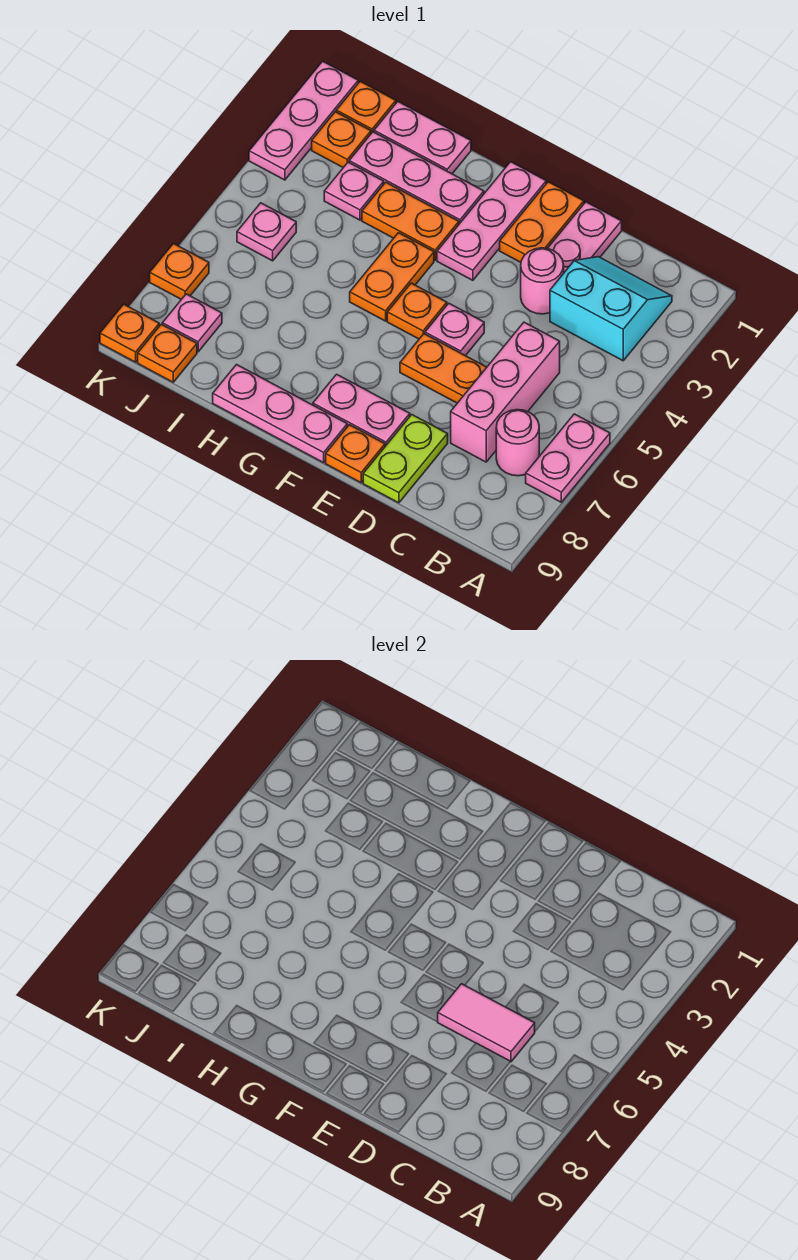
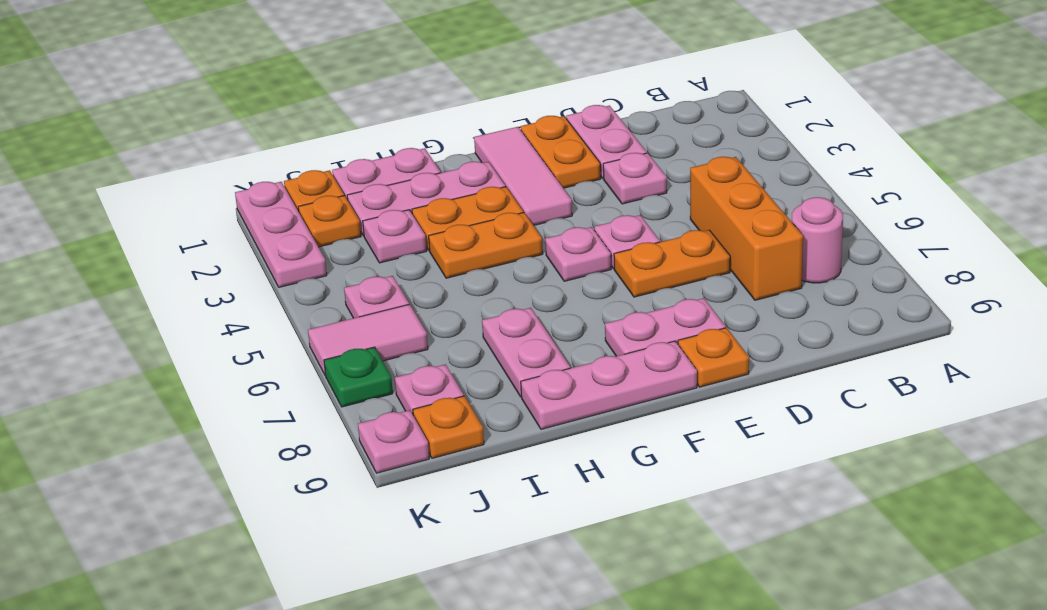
pink 1x2 plate [526,414,610,502] -> pink 1x2 plate moved to [482,308,570,397]
cyan 2x2 slope [550,257,672,361] -> none
pink 1x3 brick [451,322,560,462] -> orange 1x3 brick [690,157,803,300]
pink 1x2 tile [438,984,535,1062] -> pink 1x2 tile moved to [308,304,428,376]
pink 1x1 round brick [521,248,564,314] -> pink 1x1 plate [603,153,667,204]
lime 1x2 plate [363,415,448,503] -> none
pink 1x3 plate [437,162,546,280] -> pink 1x3 tile [474,127,572,225]
orange 1x1 plate [387,283,447,339] -> pink 1x1 plate [545,227,611,281]
orange 1x2 plate [350,233,434,321] -> orange 1x2 plate turned to [429,212,543,278]
orange 1x1 plate [150,244,209,299] -> green 1x1 plate [324,347,393,407]
orange 1x1 plate [100,304,159,362] -> pink 1x1 plate [358,410,429,473]

